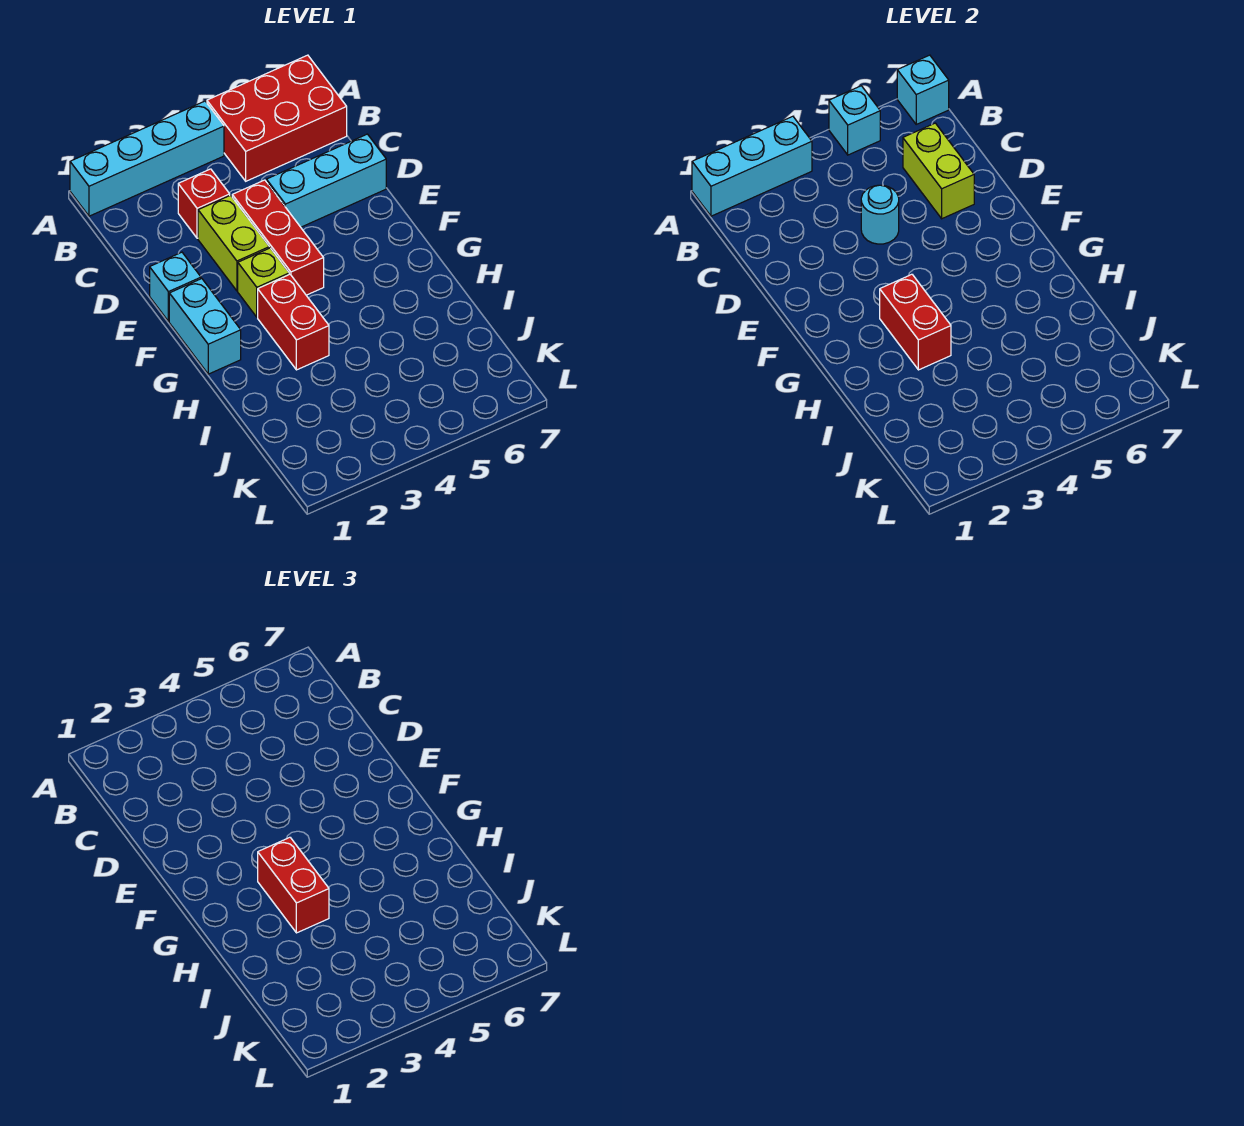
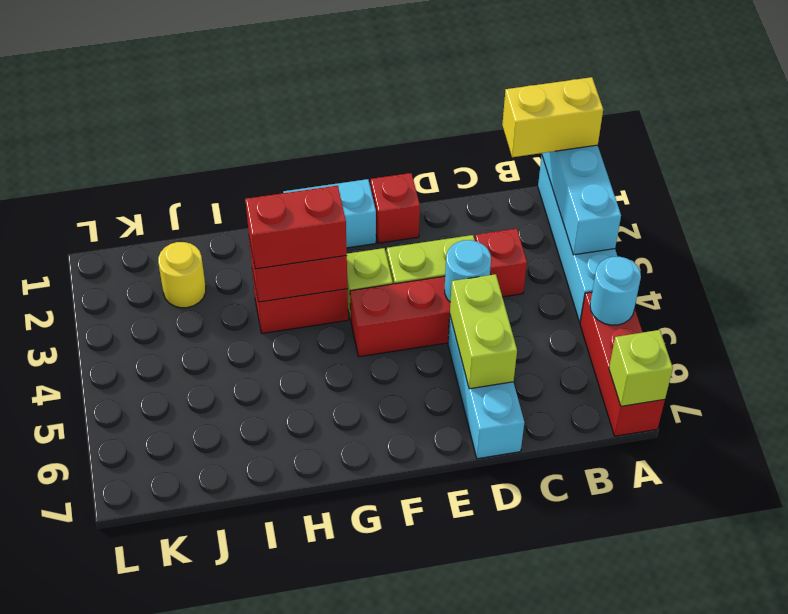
none -> yellow 1x2 brick [502,77,603,157]
red 2x3 brick [207,55,347,181] -> red 1x3 brick [580,292,665,436]
cyan 1x1 brick [829,86,880,155] -> cyan 1x1 round brick [590,257,641,325]
cyan 1x1 brick [897,55,949,124] -> lime 1x1 brick [609,330,673,406]
lime 1x2 brick [903,123,974,219] -> lime 1x2 brick turned to [450,274,517,389]
cyan 1x1 brick [150,252,201,322] -> red 1x1 brick [371,173,420,243]
none -> yellow 1x1 round brick [158,242,206,308]

